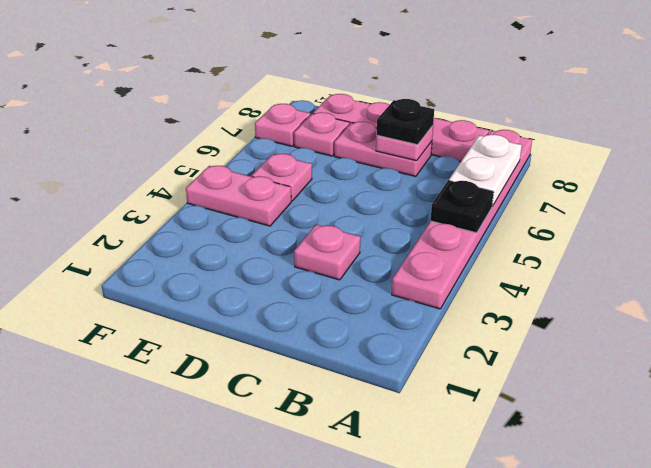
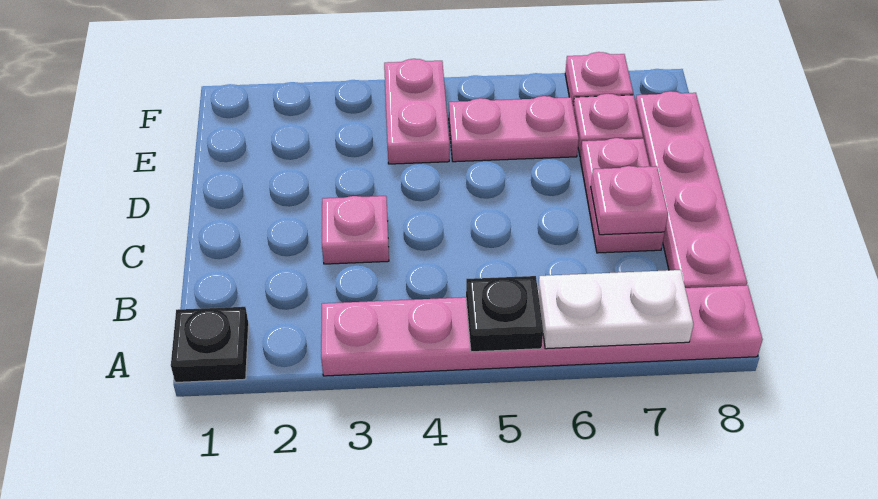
black 1x1 plate [377,99,434,145] -> black 1x1 plate moved to [171,307,249,383]
pink 1x1 plate [252,154,312,201] -> pink 1x2 plate [449,96,579,162]

